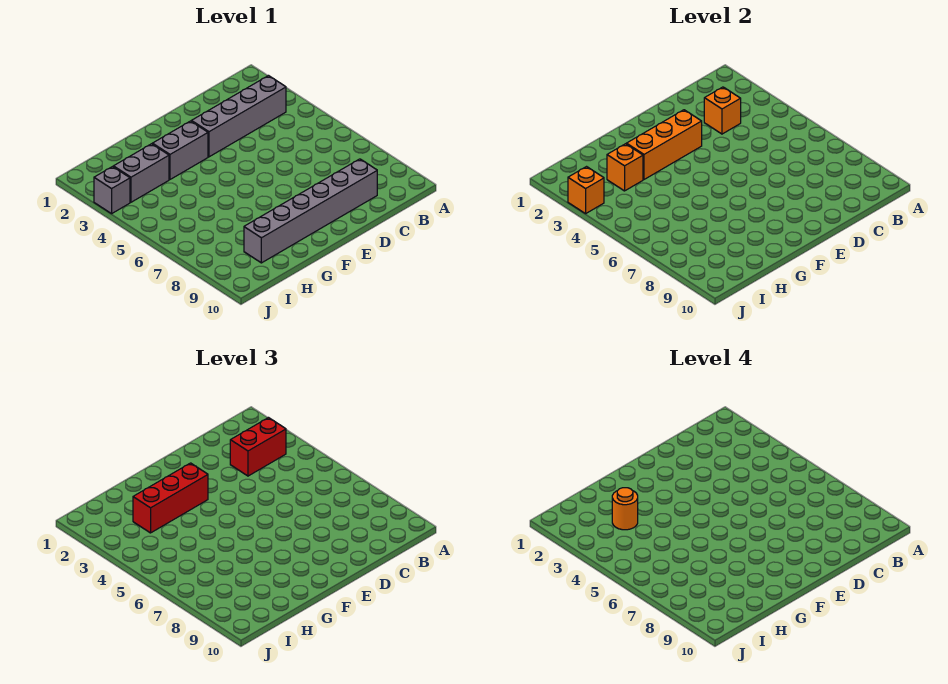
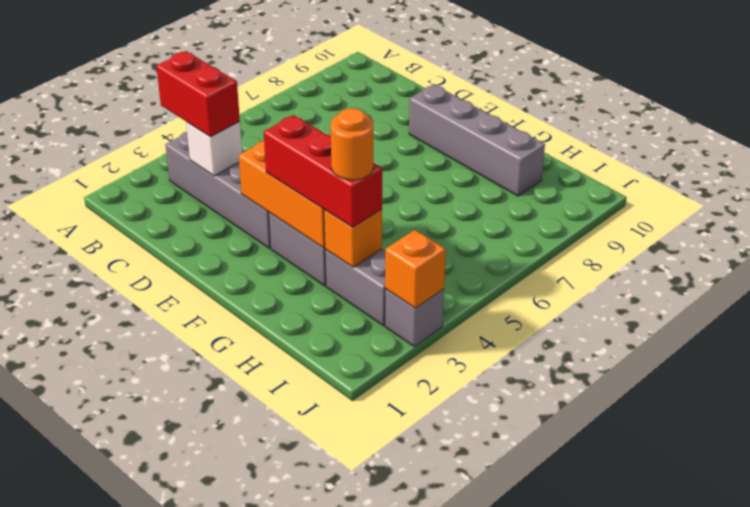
orange 1x1 brick [704,87,741,134] -> white 1x1 brick [186,122,242,176]
grey 1x6 brick [244,159,377,263] -> grey 1x4 brick [409,84,545,196]

